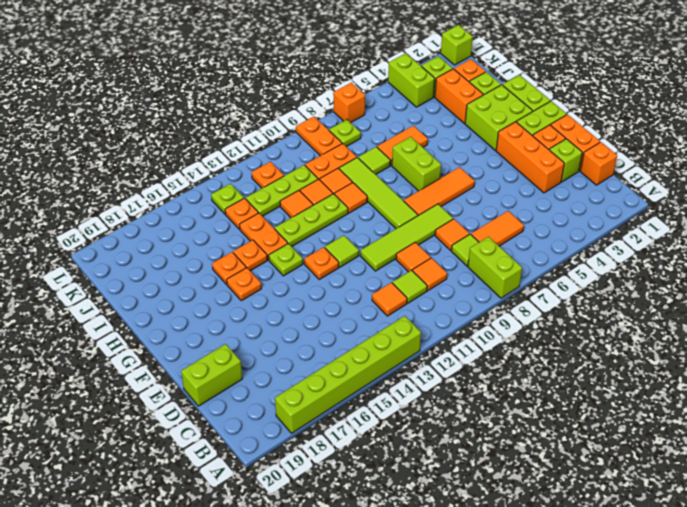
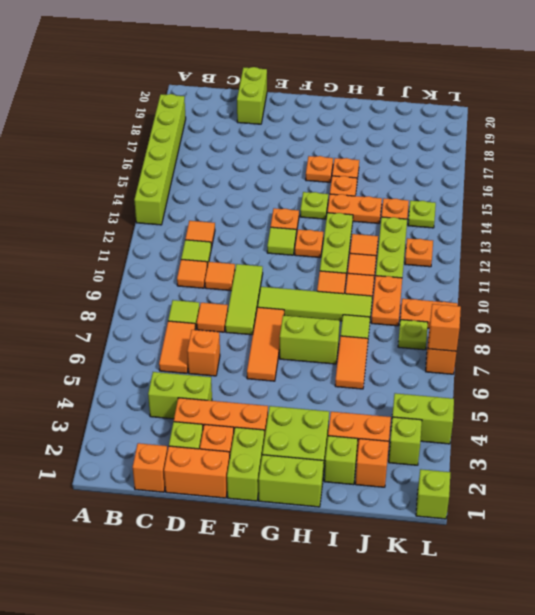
lime 1x2 brick [468,237,522,298] -> lime 1x2 brick moved to [148,372,212,419]
none -> orange 1x1 brick [187,330,220,376]
lime 1x4 tile [360,204,453,271] -> lime 1x3 tile [225,264,263,335]
none -> orange 1x1 plate [295,230,323,258]
none -> orange 1x1 brick [428,304,461,351]

